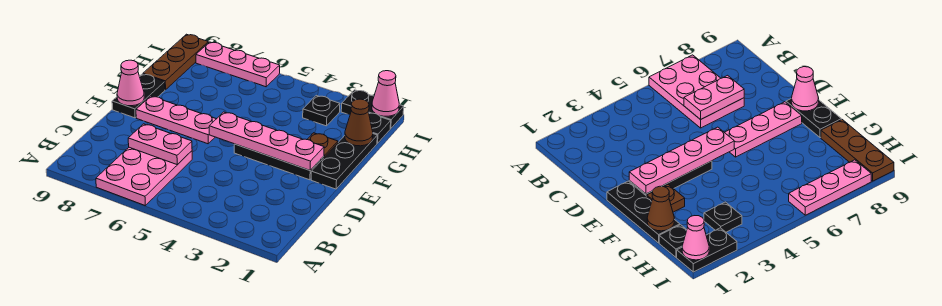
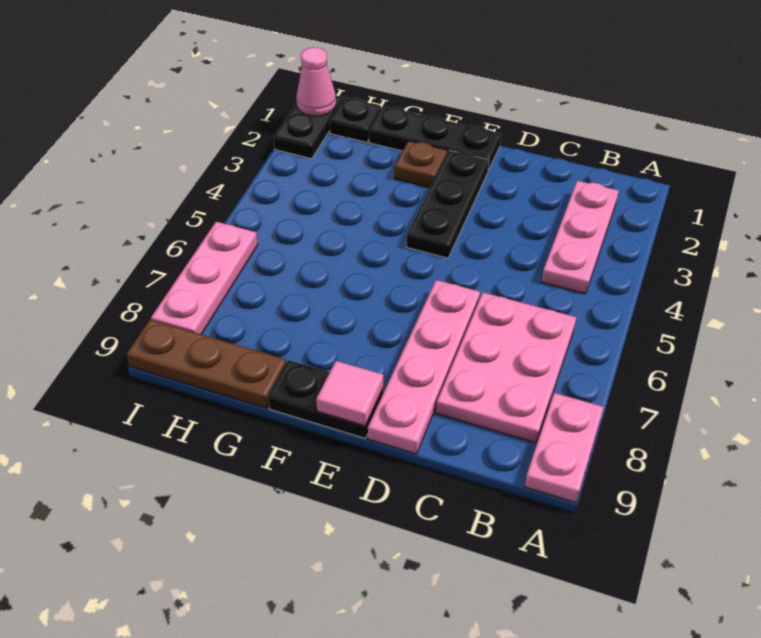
pink 2x3 plate [96,147,192,205] -> pink 2x3 plate turned to [436,292,576,443]
pink 1x2 plate [128,124,192,165] -> pink 1x2 plate moved to [525,393,604,503]
pink 1x4 plate [209,112,324,170] -> pink 1x4 plate moved to [368,280,480,454]
pink 1x3 plate [136,96,216,144] -> pink 1x3 plate moved to [542,181,619,294]
pink 1x1 cone [117,60,144,106] -> pink 1x1 tile [316,361,383,426]
brown 1x1 cone [345,99,373,146] -> none
black 1x1 plate [303,96,340,126] -> none

